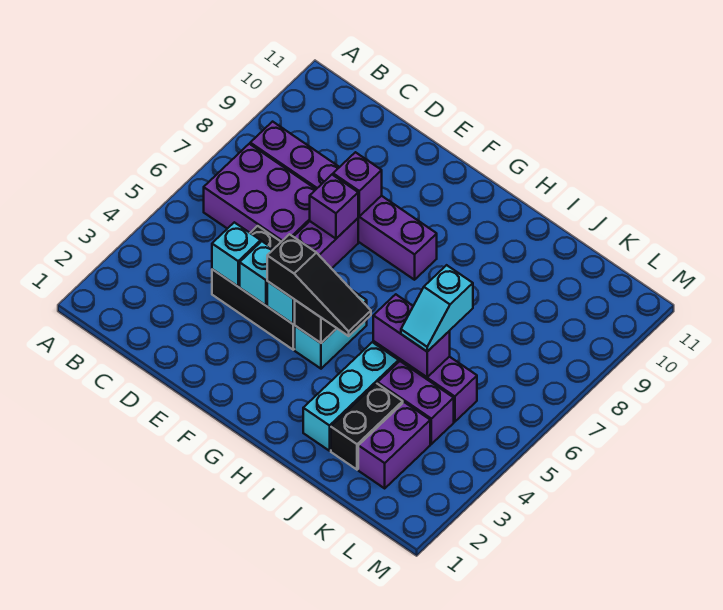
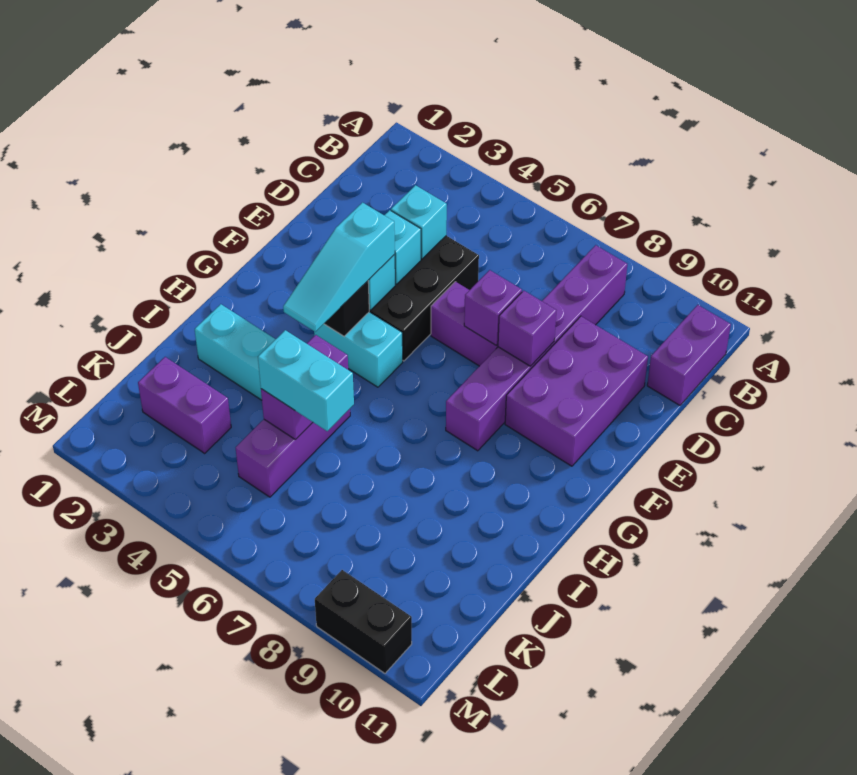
purple 2x3 brick [204,144,316,242] -> purple 2x3 brick moved to [505,316,648,466]
black 1x3 slope [267,234,371,336] -> cyan 1x3 slope [283,203,395,332]
black 1x2 brick [331,383,403,470] -> black 1x2 brick moved to [315,570,412,673]
purple 1x2 brick [378,361,454,444] -> purple 1x2 brick moved to [647,305,731,405]
cyan 1x2 slope [401,265,473,352] -> cyan 1x2 brick [258,330,354,431]

